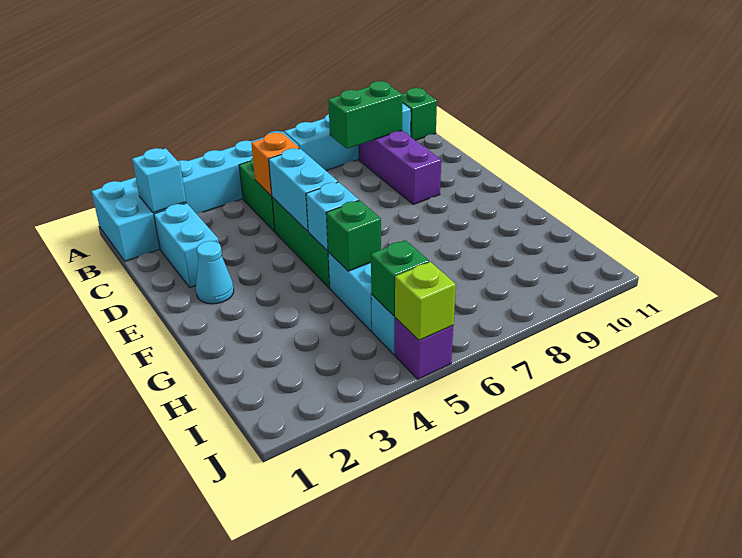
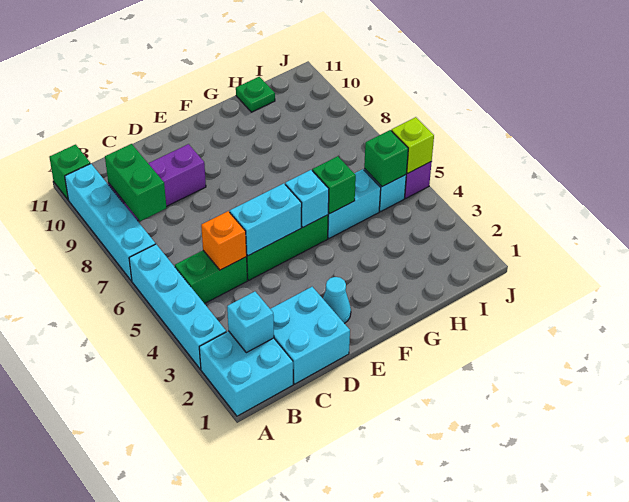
cyan 1x2 brick [154,203,219,287] -> cyan 2x2 brick [271,287,350,384]
none -> green 1x1 plate [236,77,275,112]

